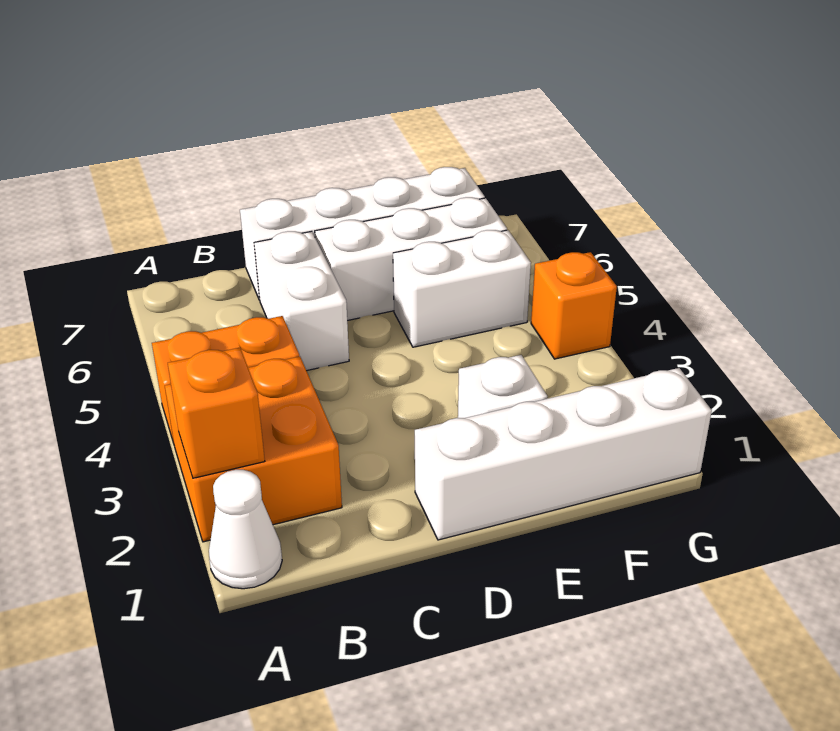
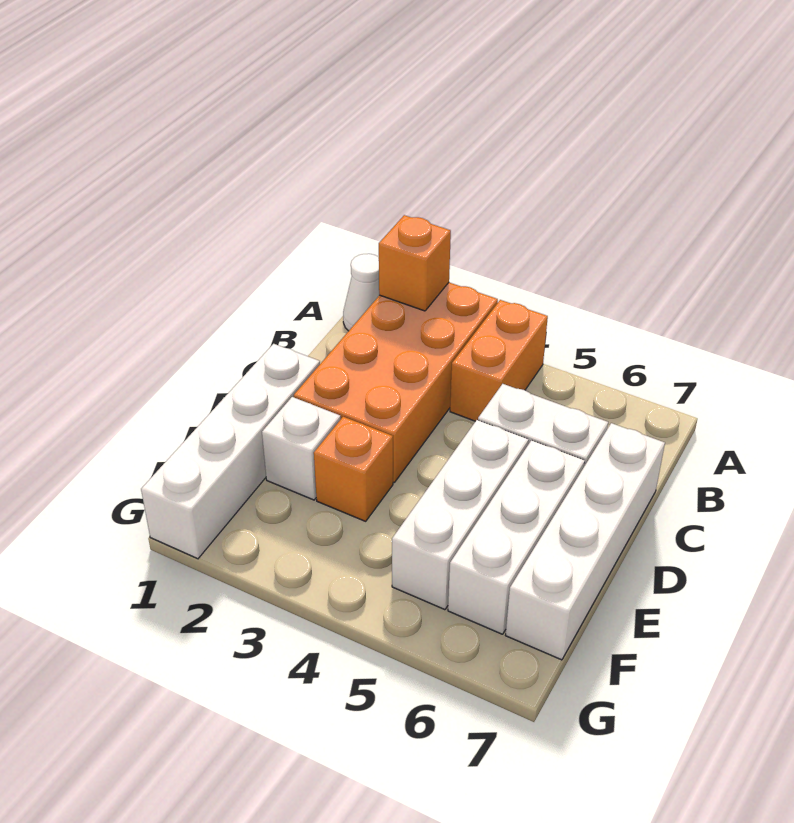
orange 2x2 brick [165,356,342,542] -> orange 2x4 brick [294,283,498,482]
white 1x2 brick [393,230,531,347] -> white 1x3 brick [392,420,529,610]
orange 1x1 brick [531,252,617,359] -> orange 1x1 brick moved to [314,417,393,521]

